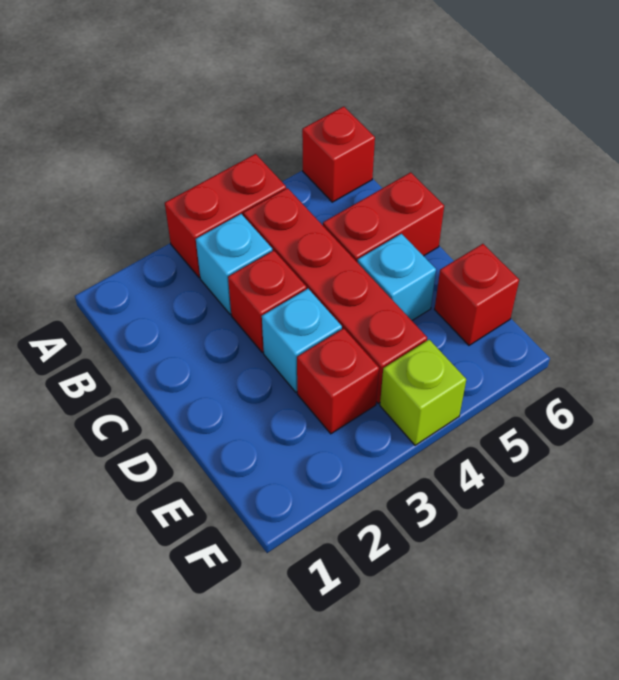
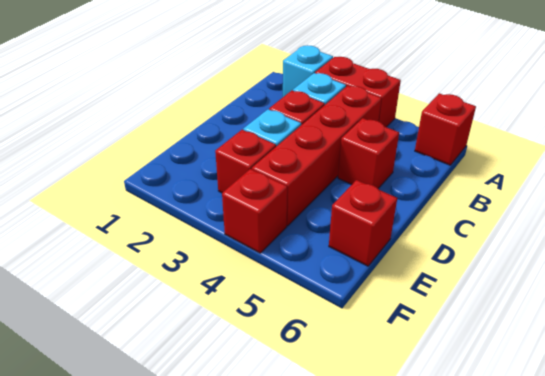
red 1x2 brick [323,172,444,263] -> red 1x1 brick [338,118,399,188]
cyan 1x1 brick [358,234,436,320] -> cyan 1x1 brick moved to [283,45,333,97]
lime 1x1 brick [380,340,466,445] -> red 1x1 brick [222,169,287,253]

